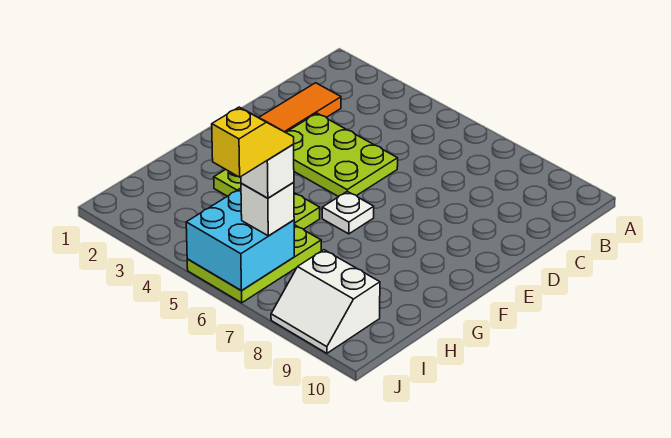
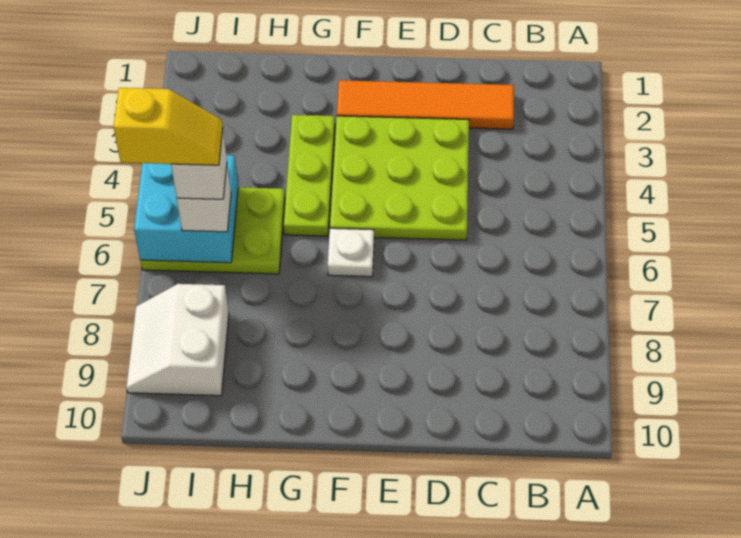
lime 2x3 plate [286,113,398,197] -> lime 3x3 plate [330,116,469,240]

